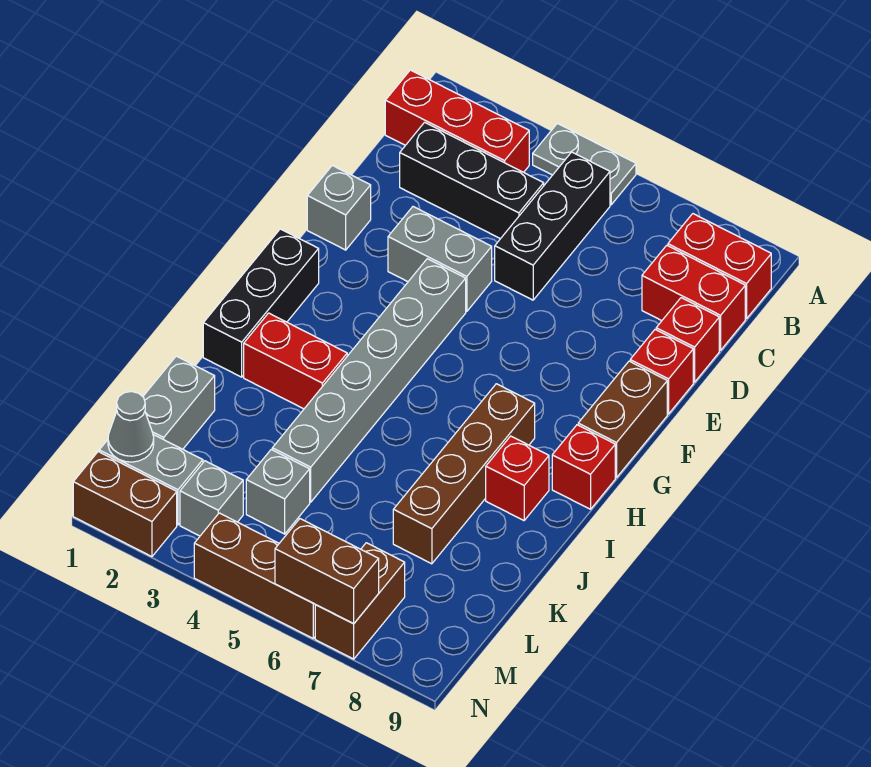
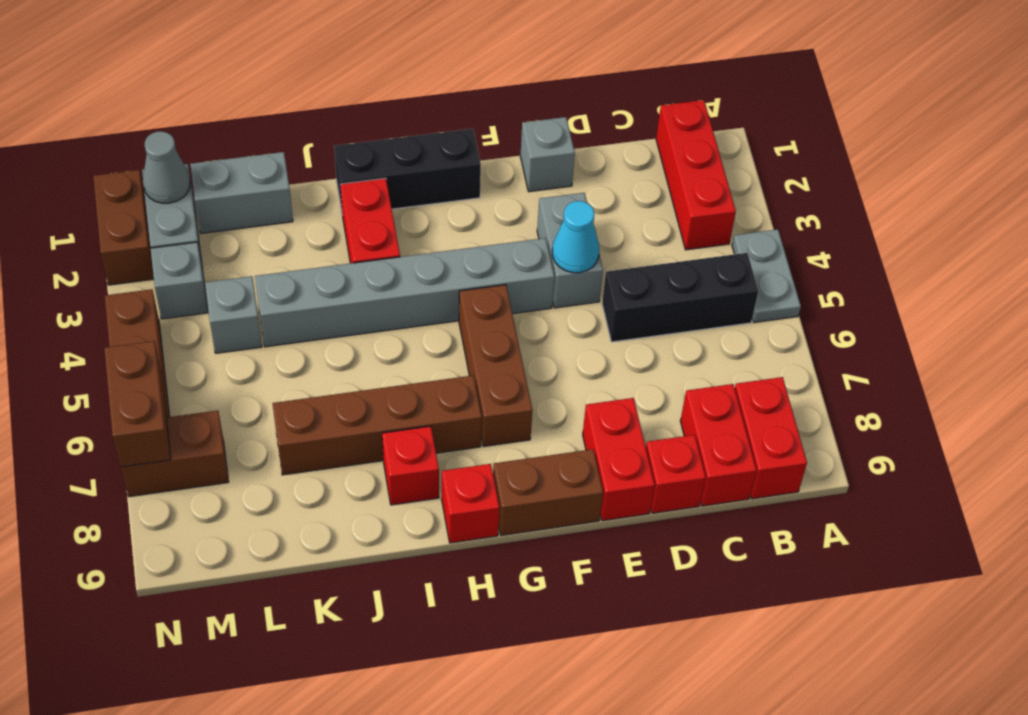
black 1x3 brick [400,122,544,239] -> none
none -> cyan 1x1 cone [552,201,599,273]
red 1x1 brick [630,330,693,414] -> red 1x2 brick [583,398,655,521]
none -> brown 1x3 brick [459,285,532,447]

